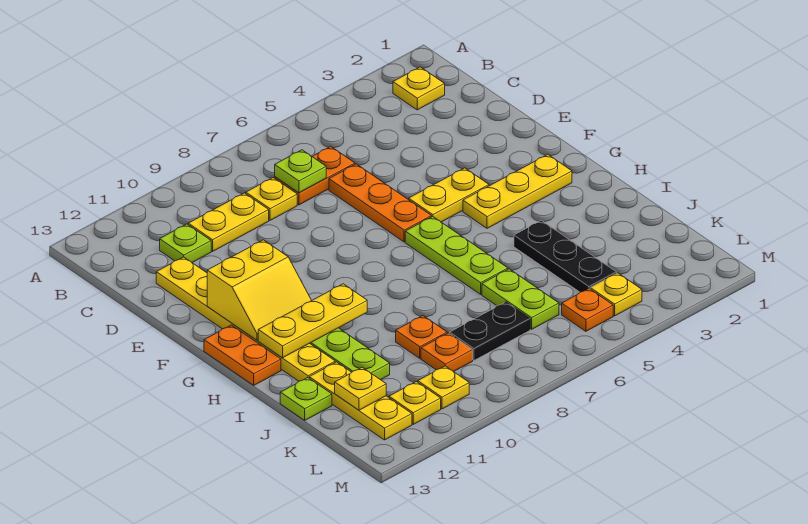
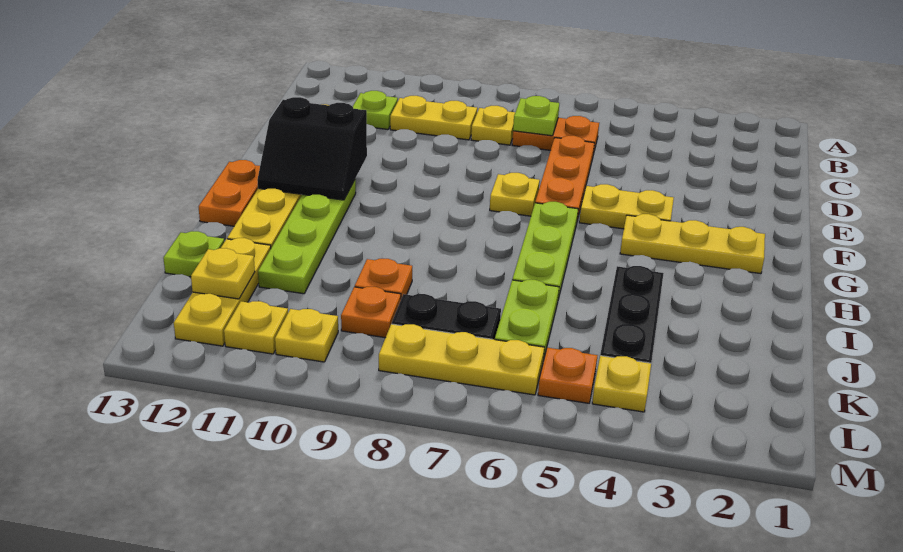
yellow 1x1 plate [393,67,445,110] -> yellow 1x1 plate moved to [490,173,540,216]
yellow 2x2 slope [207,240,312,340] -> black 2x2 slope [257,97,367,200]
yellow 1x3 plate [258,284,367,358] -> yellow 1x3 plate moved to [379,324,544,395]

